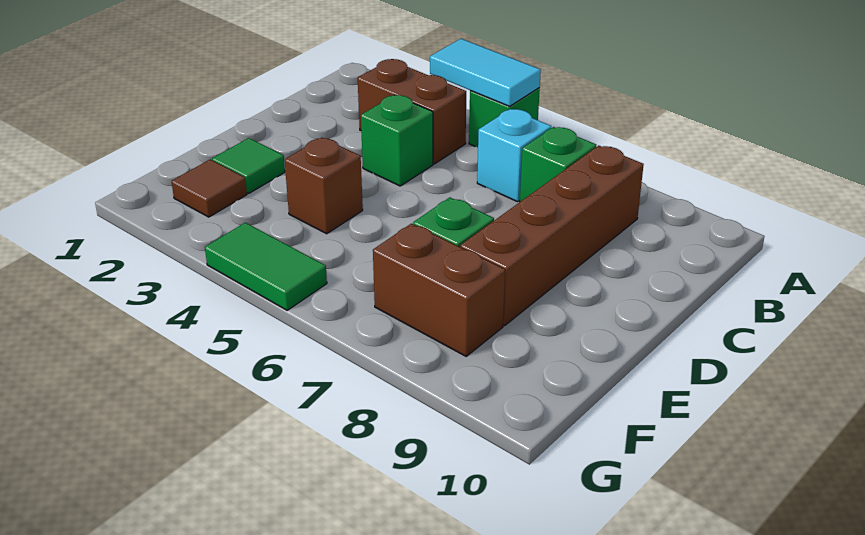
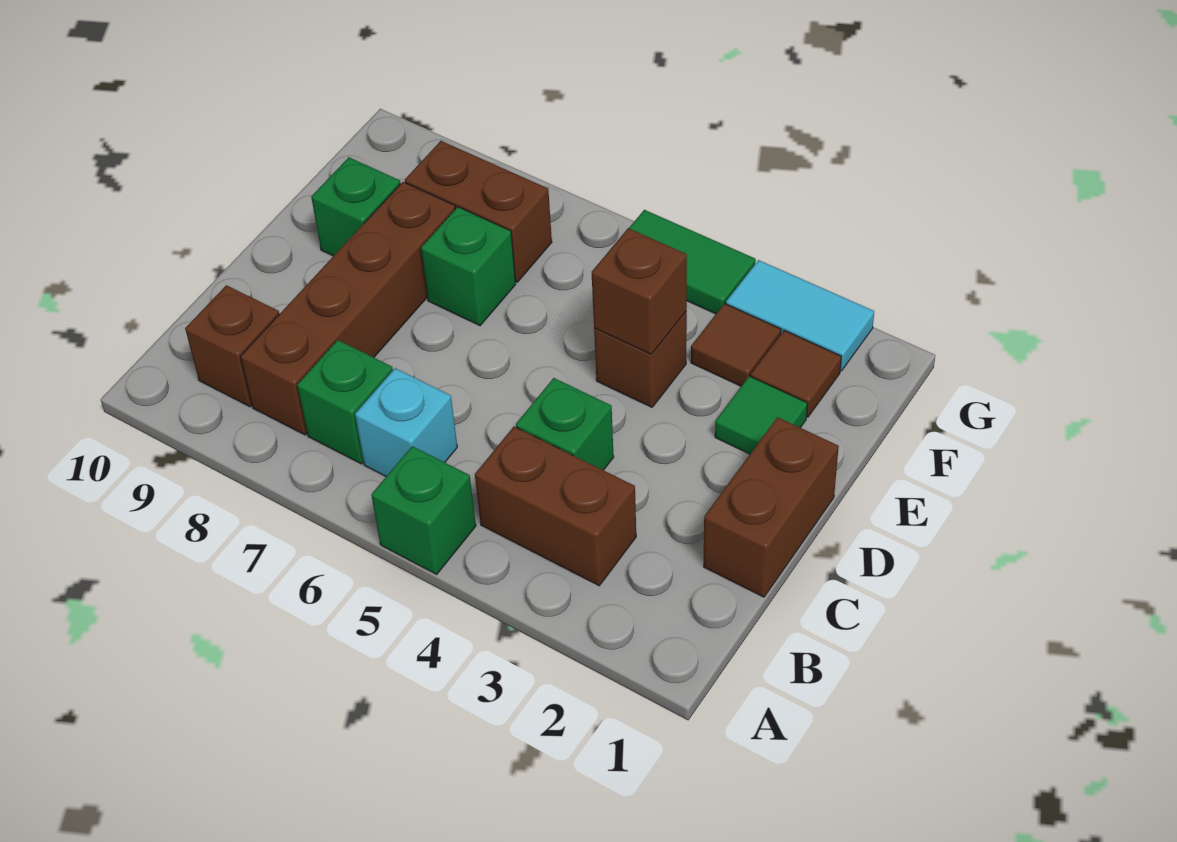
cyan 1x2 tile [430,39,541,106] -> cyan 1x2 tile moved to [726,260,874,371]
none -> brown 1x1 brick [185,285,279,407]
none -> brown 1x2 brick [704,417,839,597]
none -> brown 1x1 brick [592,228,687,354]
none -> green 1x1 brick [311,157,401,256]
none -> brown 1x1 tile [691,304,781,386]

